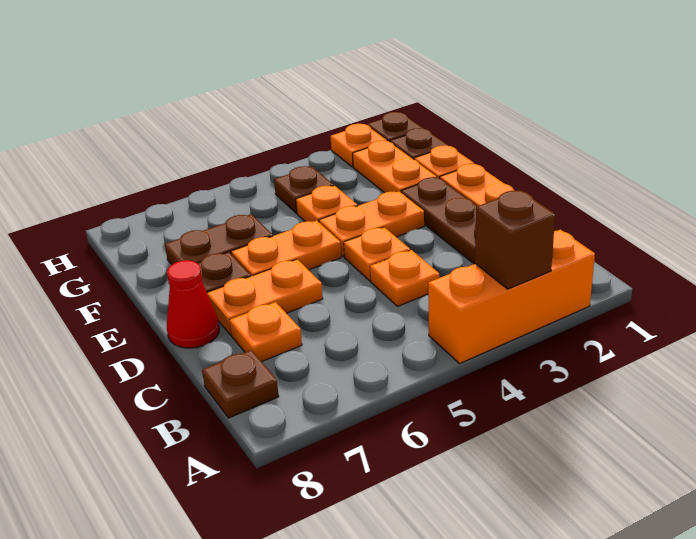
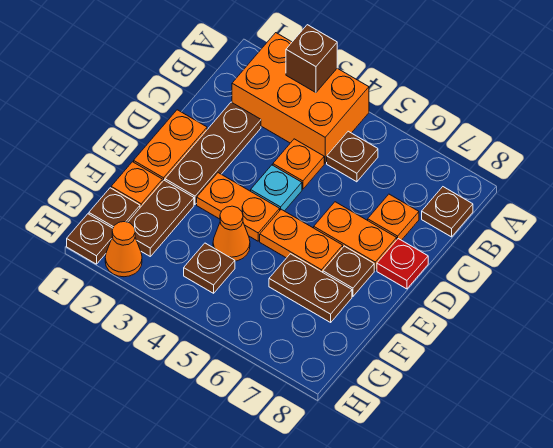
orange 1x3 brick [428,230,595,364] -> orange 2x3 brick [232,33,369,163]
none -> brown 1x1 plate [327,131,378,182]
orange 1x1 plate [344,227,410,281] -> cyan 1x1 plate [251,165,302,211]
red 1x1 cone [167,260,219,348] -> red 1x1 plate [377,239,428,289]
orange 1x2 plate [353,141,437,193] -> brown 1x2 plate [128,180,194,256]
orange 1x1 plate [296,186,357,222] -> orange 1x1 cone [213,206,250,261]
orange 1x1 plate [330,124,387,167] -> orange 1x1 cone [105,222,142,277]

